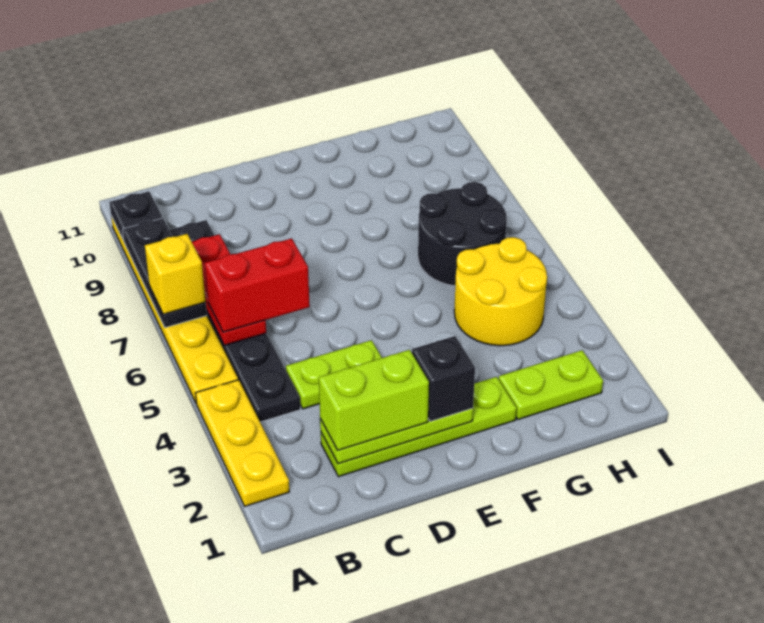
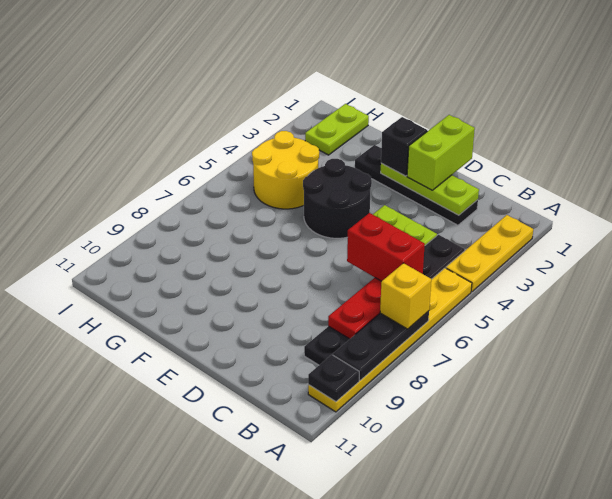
lime 1x4 plate [321,377,517,477] -> black 1x4 plate [355,145,478,225]
lime 1x2 brick [319,350,429,450] -> lime 1x2 brick turned to [407,115,475,190]
lime 1x2 plate [499,350,603,419] -> lime 1x2 plate turned to [305,104,369,155]
black 2x2 round brick [418,182,507,286] -> black 2x2 round brick moved to [303,159,372,238]

